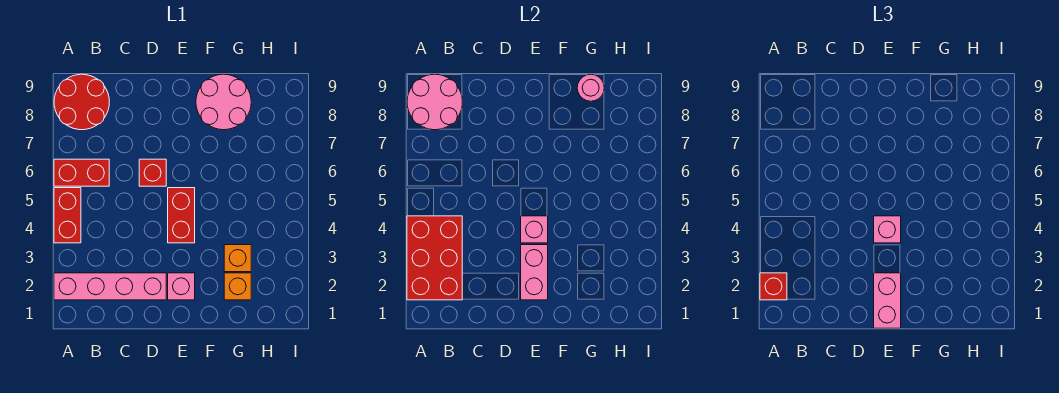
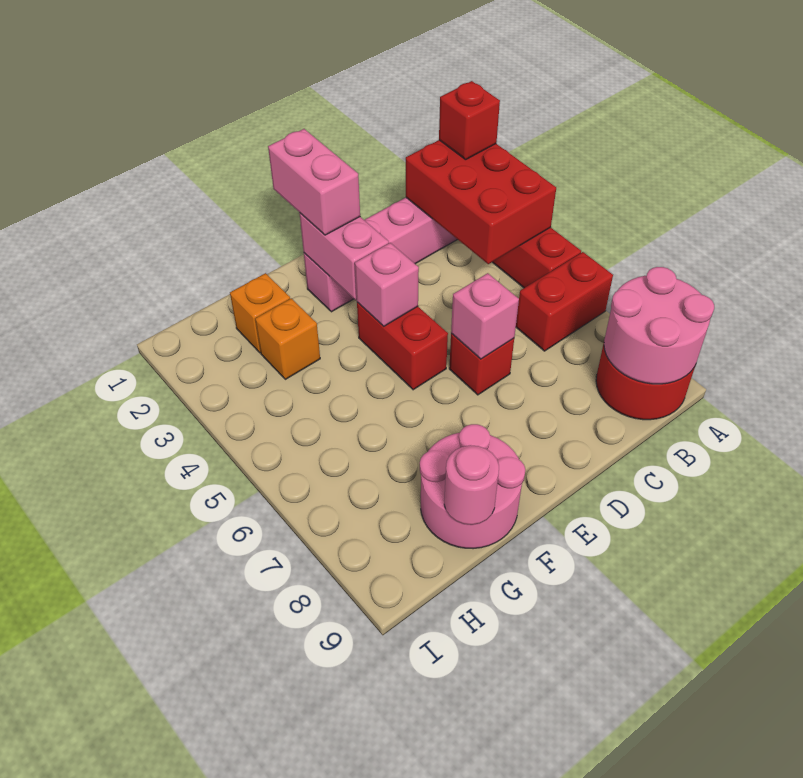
pink 1x1 brick [874,216,901,243] -> pink 1x1 brick moved to [451,273,519,359]

